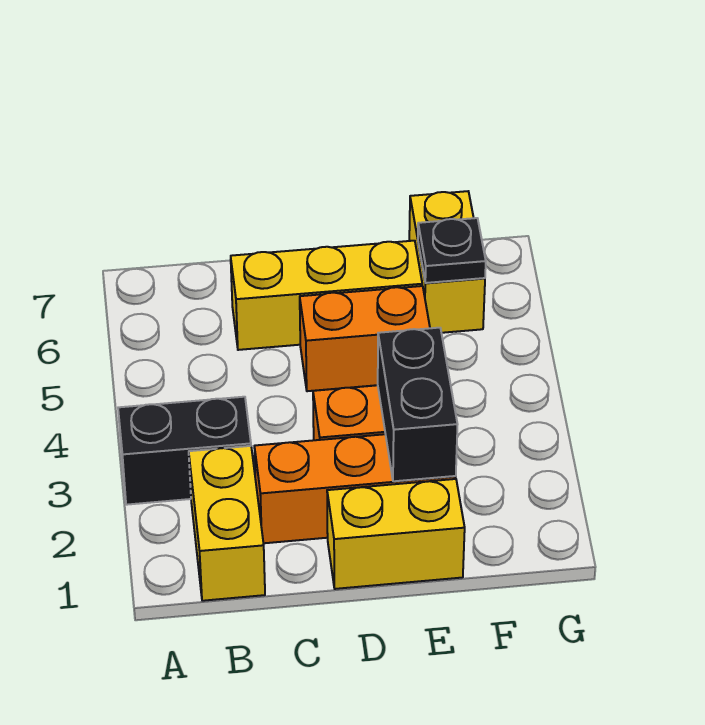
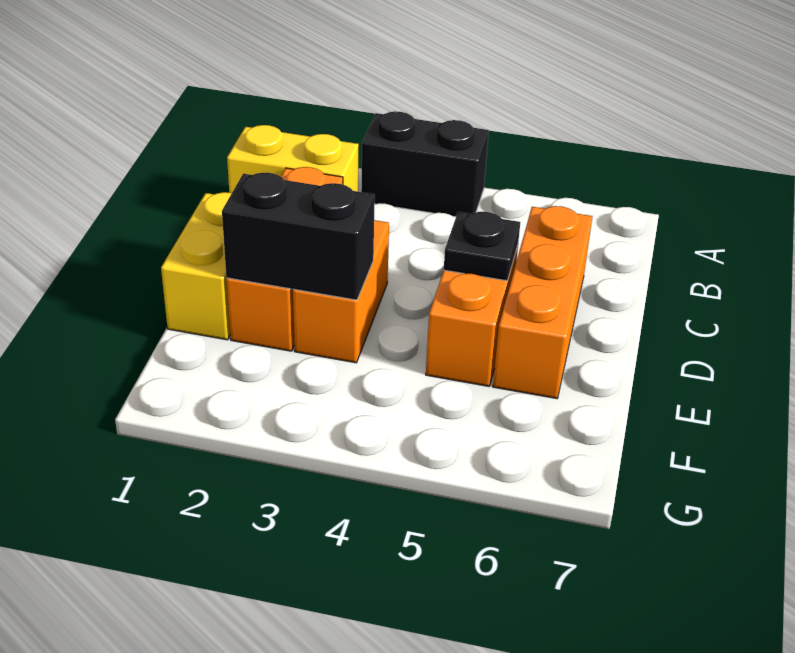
black 1x2 brick [118,397,251,505] -> black 1x2 brick turned to [361,111,489,217]
yellow 1x3 brick [231,241,422,350] -> orange 1x3 brick [493,206,592,399]
yellow 1x2 brick [409,191,485,333] -> none
black 1x1 plate [418,218,486,283] -> black 1x1 plate moved to [444,212,520,281]

